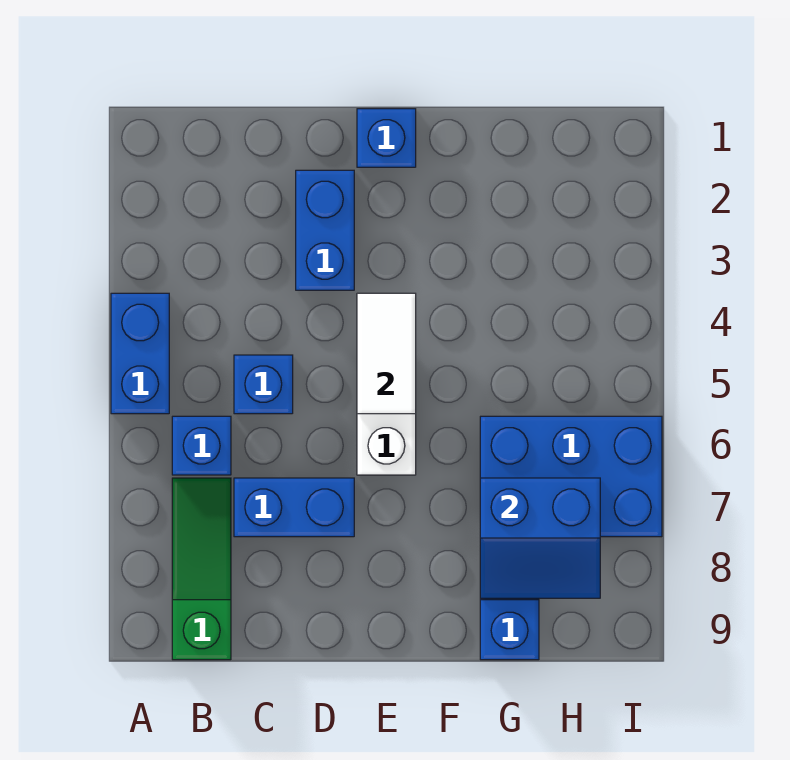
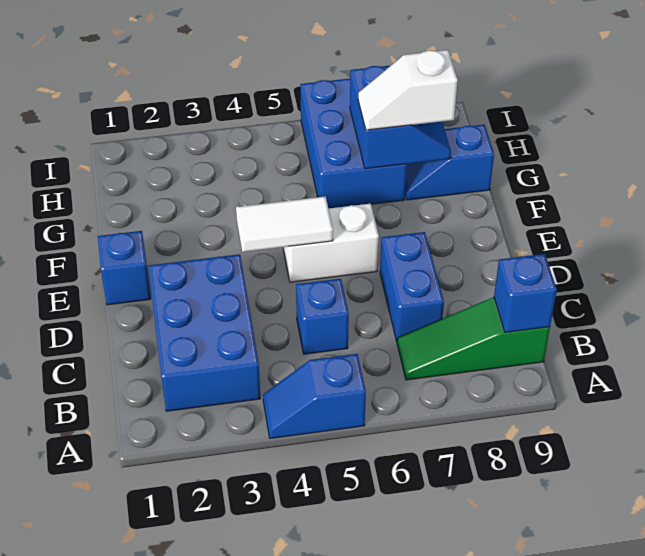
blue 1x2 brick [111,293,169,414] -> blue 1x2 slope [263,354,366,438]
blue 1x1 brick [172,416,231,475] -> blue 1x1 brick moved to [494,254,557,332]
blue 1x2 brick [296,170,354,290] -> blue 2x3 brick [149,254,261,411]
none -> white 1x2 slope [358,50,458,130]

